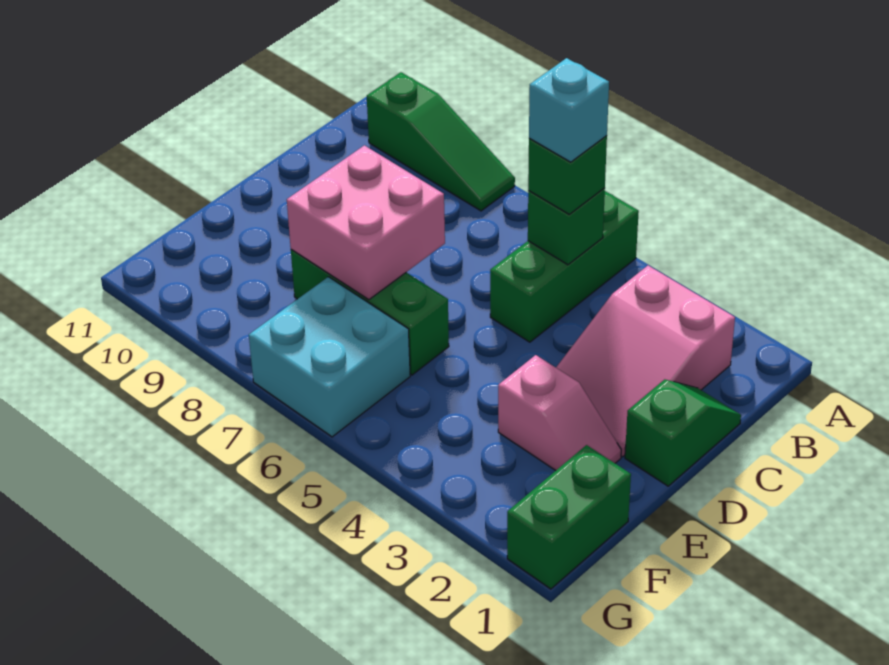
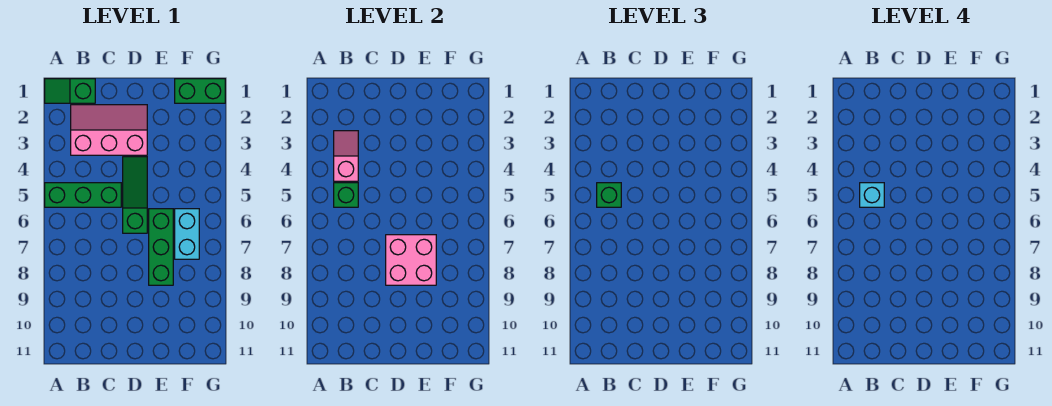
green 1x3 slope [367,72,515,211] -> green 1x3 slope moved to [123,157,147,233]
pink 2x3 slope [556,266,735,457] -> pink 2x3 slope turned to [71,105,147,155]
green 1x2 slope [625,379,741,486] -> green 1x2 slope moved to [45,79,95,103]
pink 1x2 slope [498,355,621,470] -> pink 1x2 slope moved to [334,131,358,181]
cyan 2x2 brick [249,277,410,437] -> cyan 1x2 brick [175,209,199,259]

